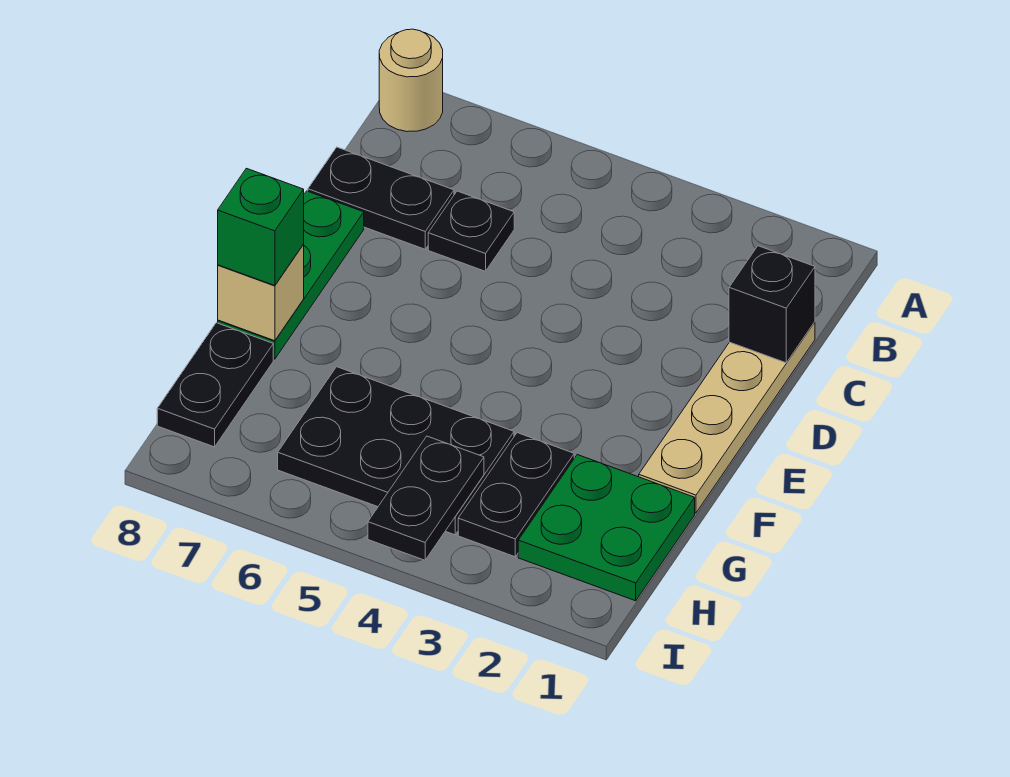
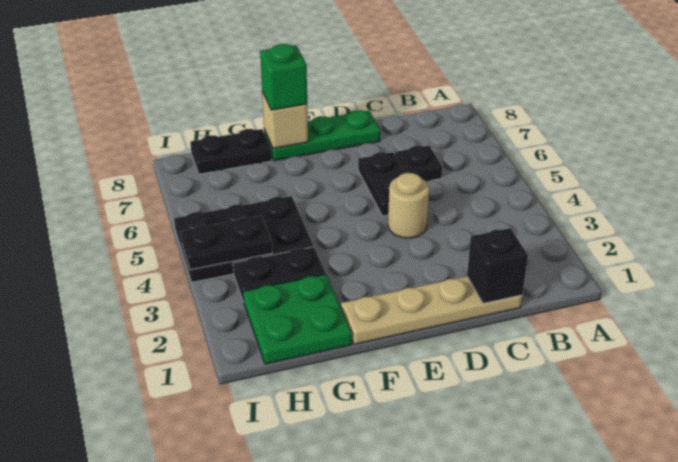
tan 1x1 round brick [379,29,443,132] -> tan 1x1 round brick moved to [388,173,429,238]
black 1x2 plate [308,147,454,249] -> black 1x2 plate moved to [358,152,405,216]
black 2x3 plate [278,367,514,535] -> black 2x3 plate turned to [174,196,314,282]

